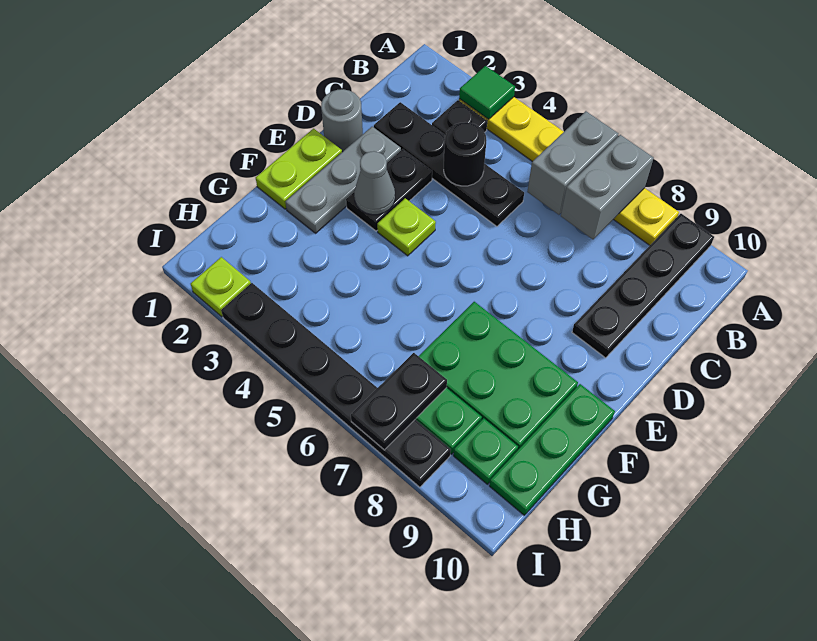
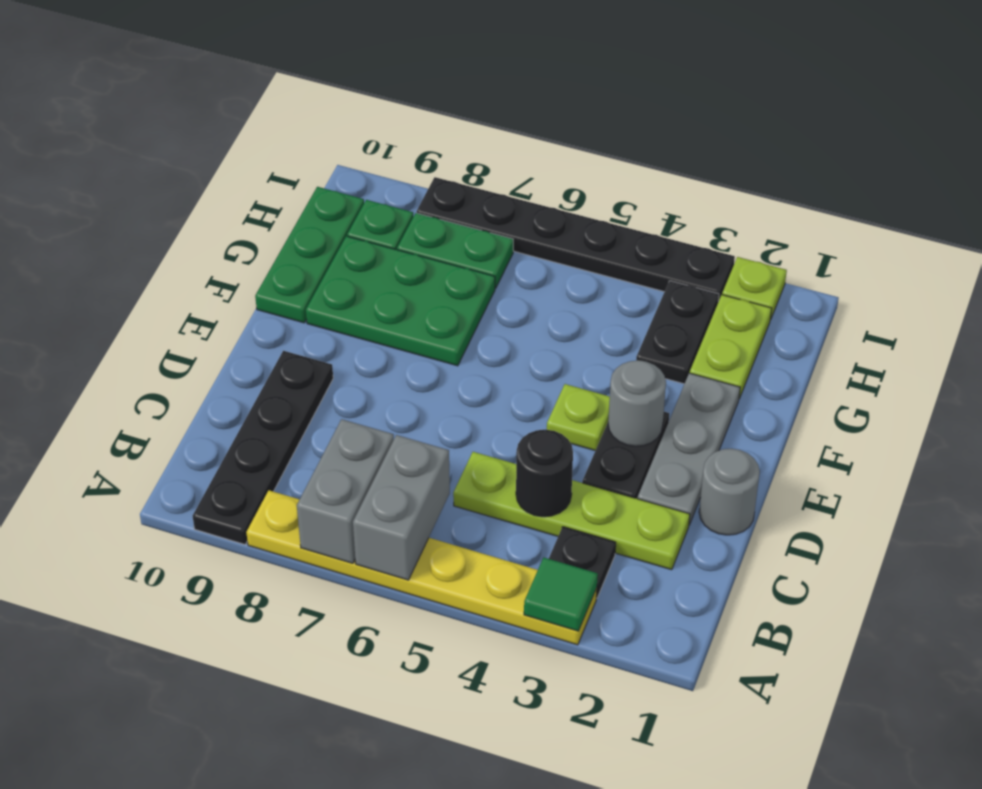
black 1x4 plate [374,102,524,226] -> lime 1x4 plate [453,452,690,570]
lime 1x2 plate [256,129,342,209] -> lime 1x2 plate moved to [690,295,772,399]
grey 1x1 cone [354,151,395,215] -> grey 1x1 round brick [608,360,666,446]
black 1x2 plate [351,353,447,450] -> black 1x2 plate moved to [636,281,719,384]

